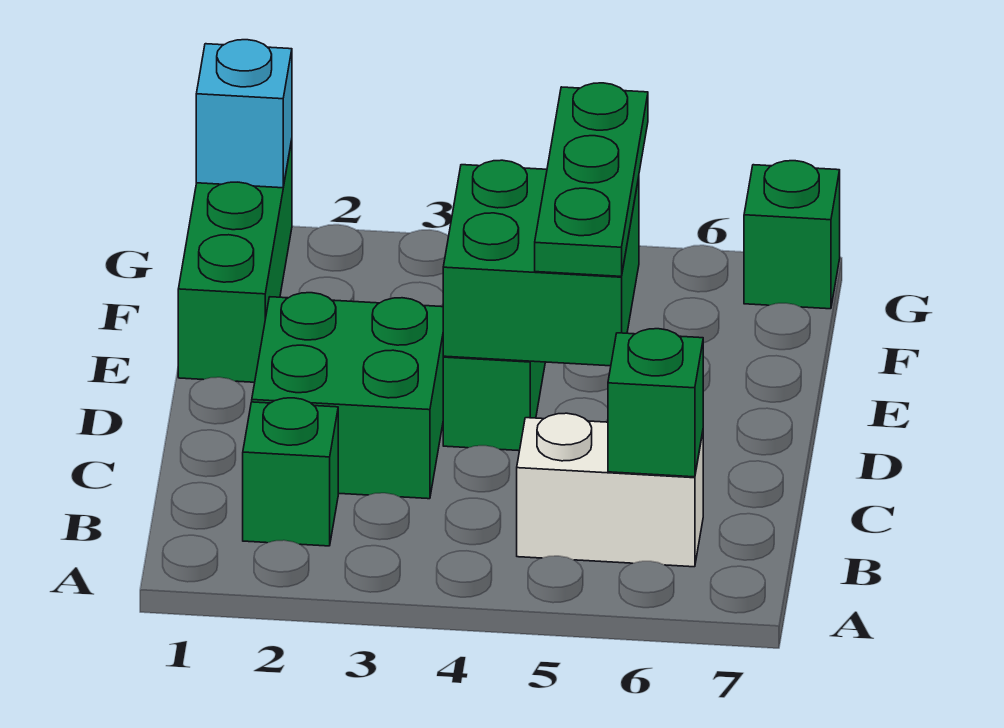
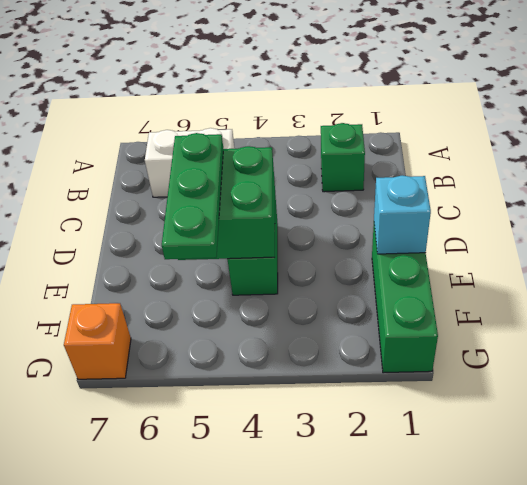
green 1x1 brick [608,329,703,477] -> none
green 2x2 brick [252,293,443,499] -> none
cyan 1x1 brick [196,40,292,188] -> cyan 1x1 brick moved to [374,175,431,254]
green 1x1 brick [744,161,840,309] -> orange 1x1 brick [64,303,131,379]

